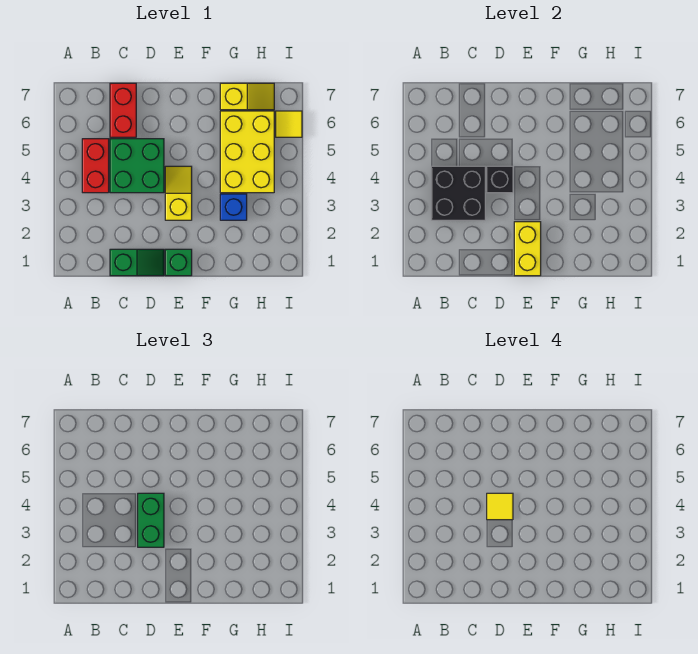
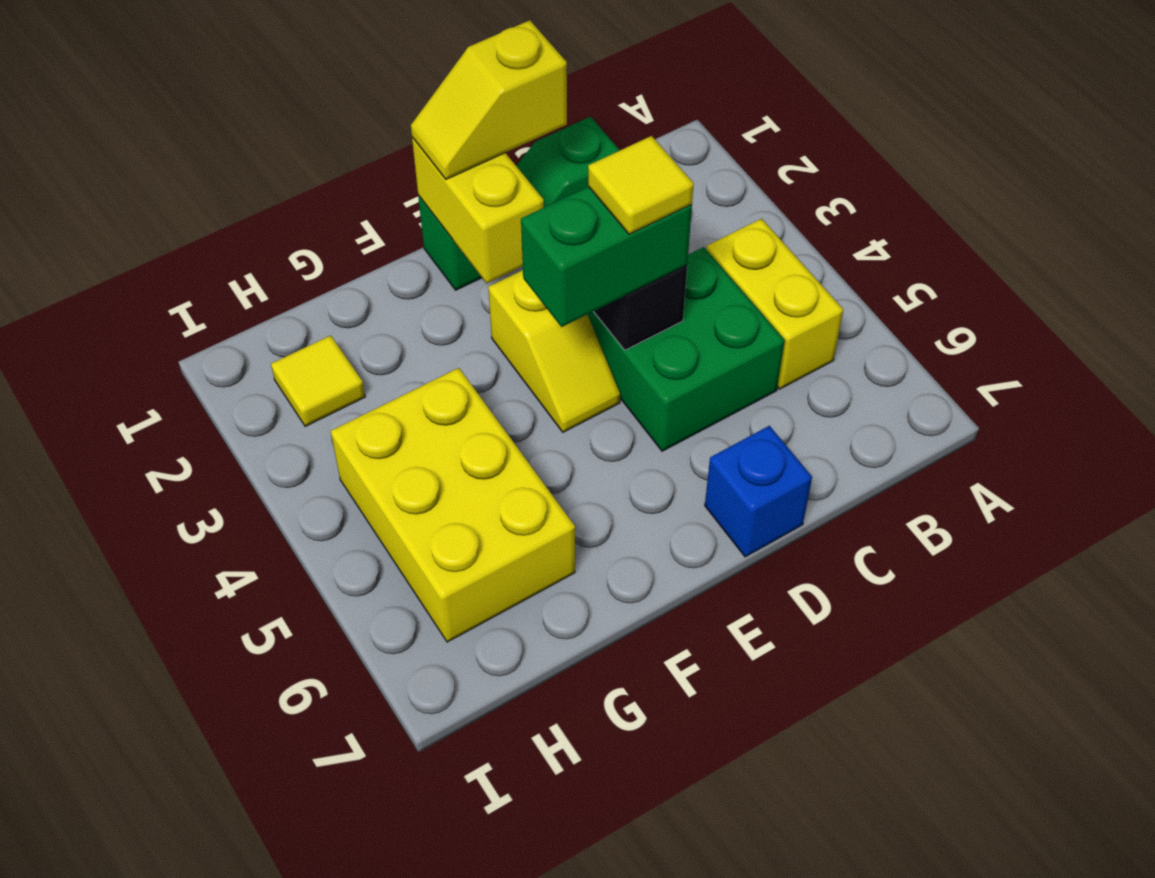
black 2x2 brick [431,166,485,220] -> none
red 1x2 brick [82,139,109,193] -> yellow 1x2 brick [706,219,843,389]
red 1x2 brick [110,83,136,137] -> none
green 1x2 brick [138,493,164,547] -> green 1x2 brick turned to [521,187,692,327]
blue 1x1 brick [220,194,247,220] -> blue 1x1 brick moved to [705,426,812,557]
yellow 1x2 slope [220,83,274,110] -> yellow 1x2 slope moved to [411,20,567,179]
yellow 1x1 tile [276,111,302,137] -> yellow 1x1 tile moved to [271,335,365,427]

